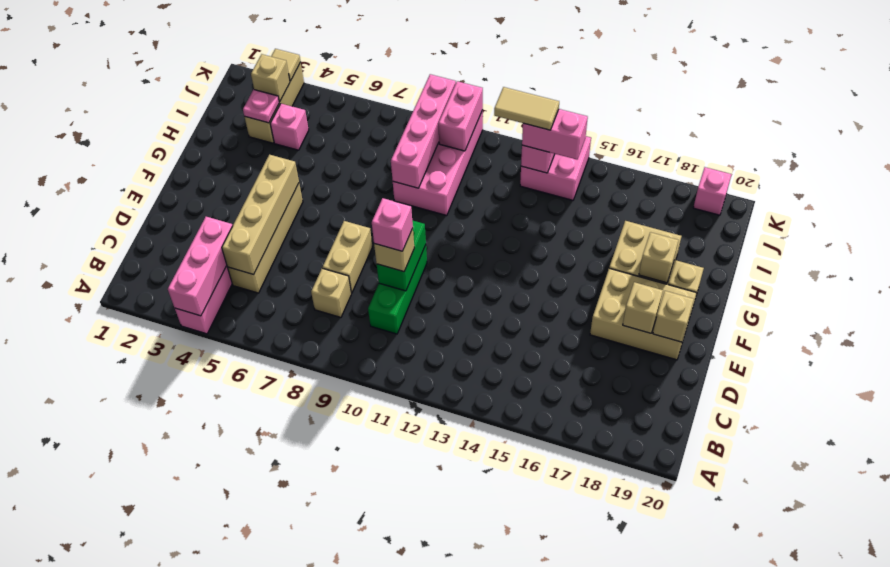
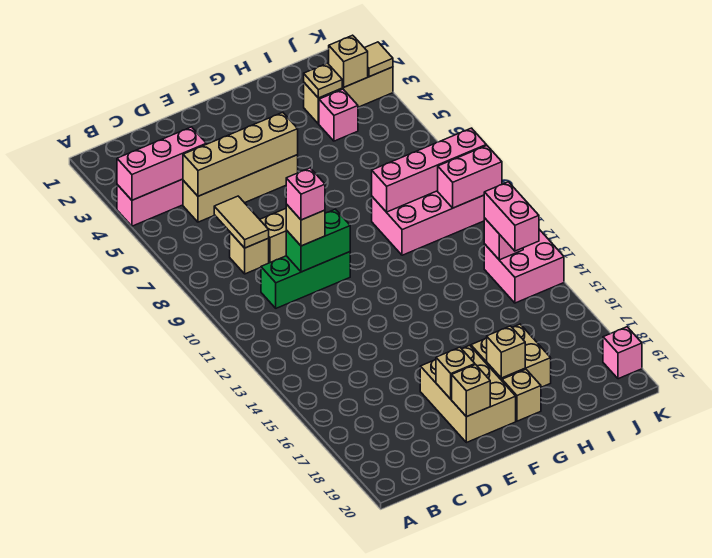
pink 1x1 plate [243,90,279,123] -> tan 1x1 plate [304,63,342,98]
tan 1x2 tile [494,87,559,130] -> tan 1x2 tile moved to [214,196,269,248]

